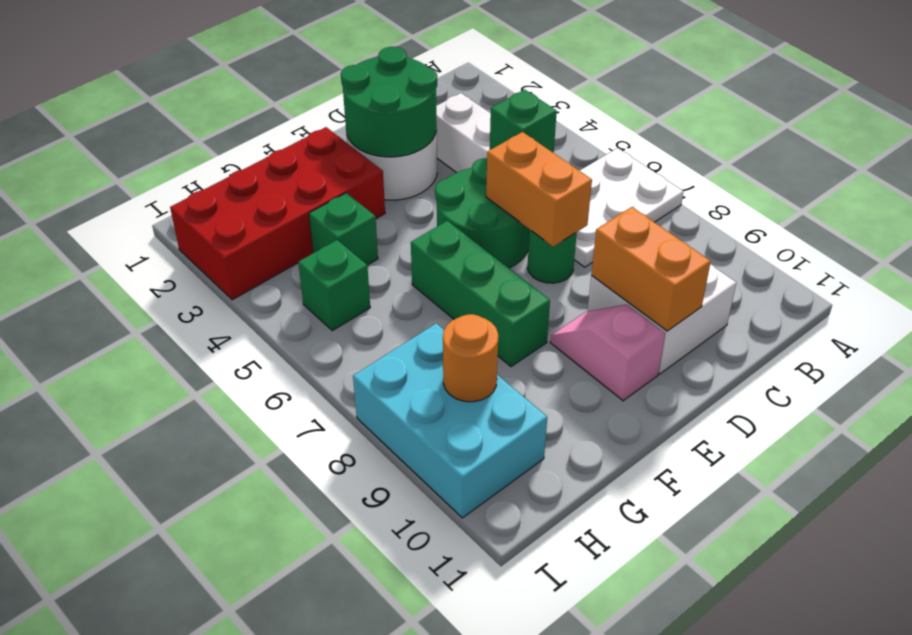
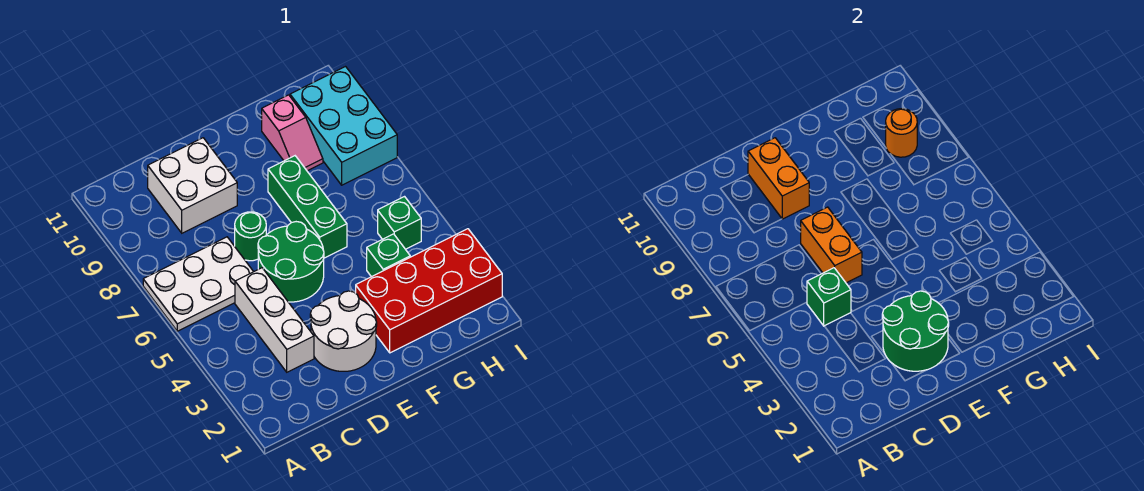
pink 1x2 slope [550,304,665,401] -> pink 1x2 slope moved to [262,95,323,171]

